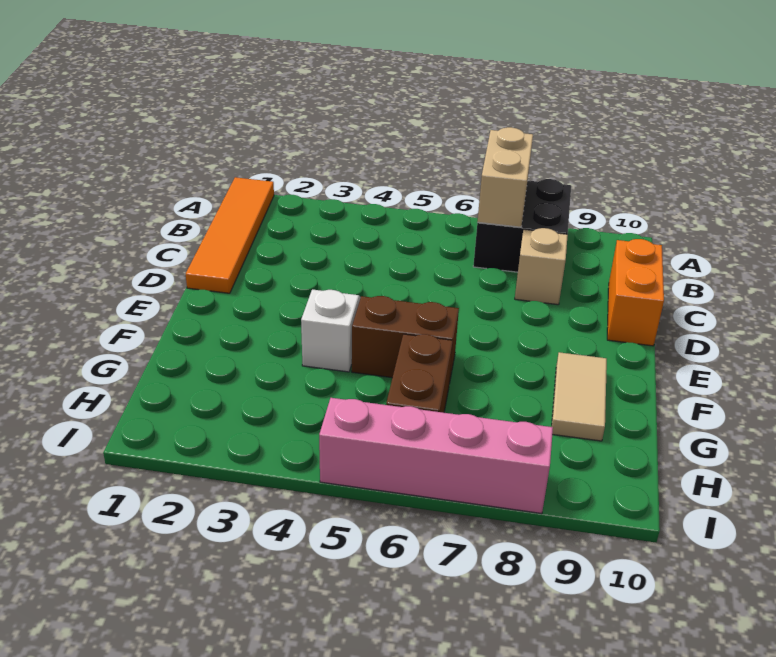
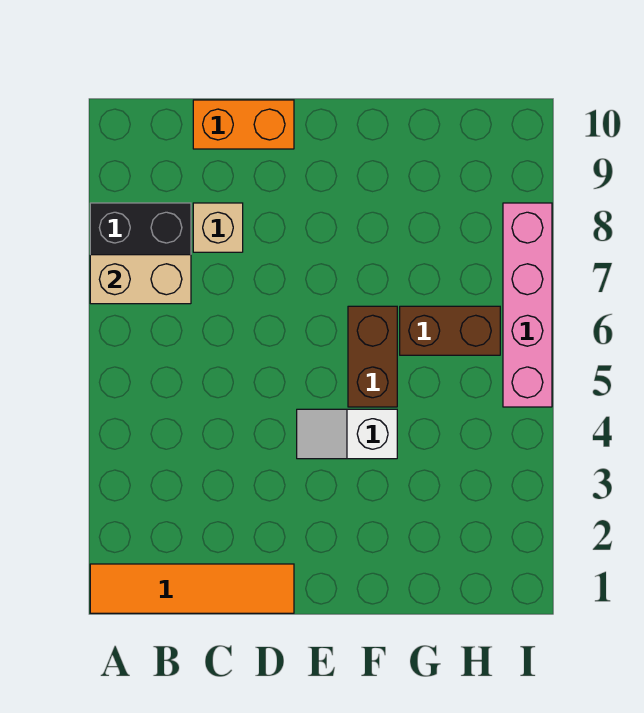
tan 1x2 tile [552,352,607,441] -> none

